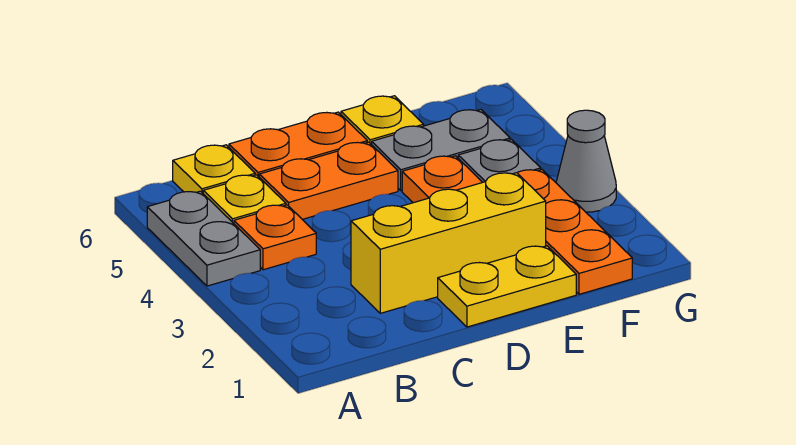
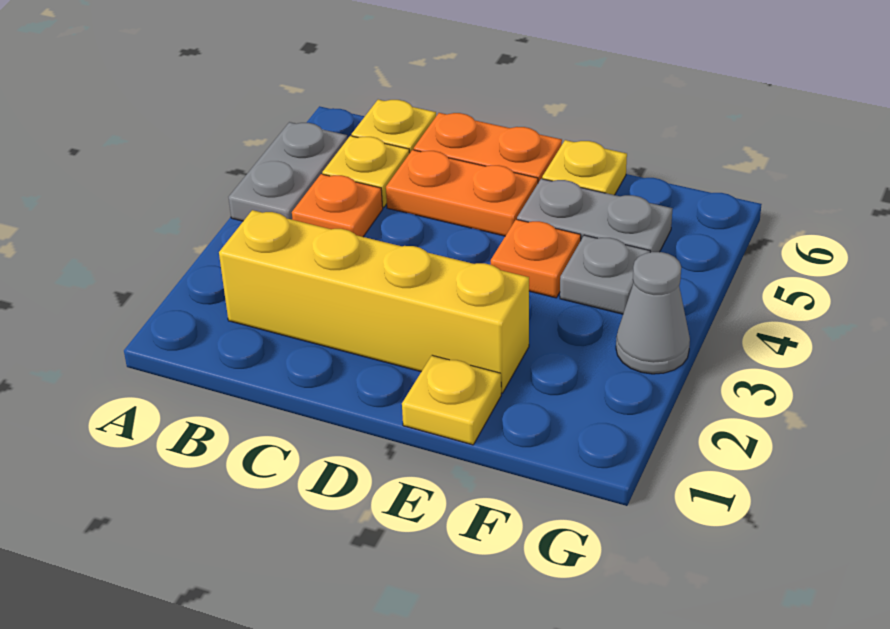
yellow 1x3 brick [351,173,546,313] -> yellow 1x4 brick [219,210,529,393]
yellow 1x2 plate [438,246,576,327] -> yellow 1x1 plate [402,355,501,445]
orange 1x3 plate [517,170,632,294] -> none

